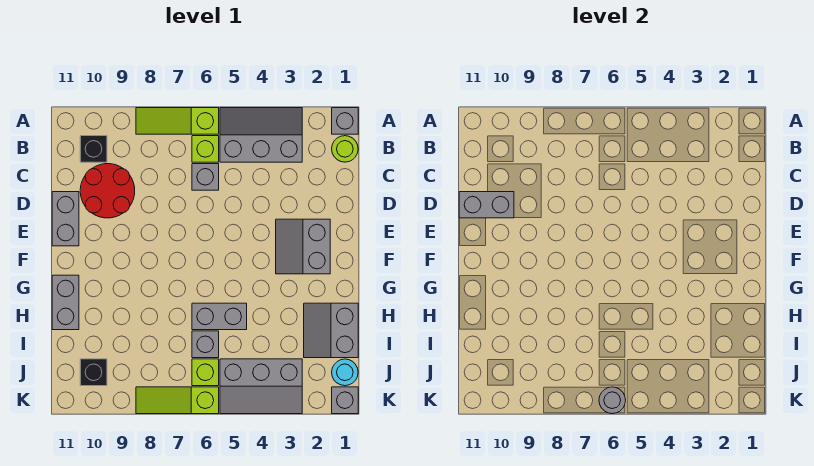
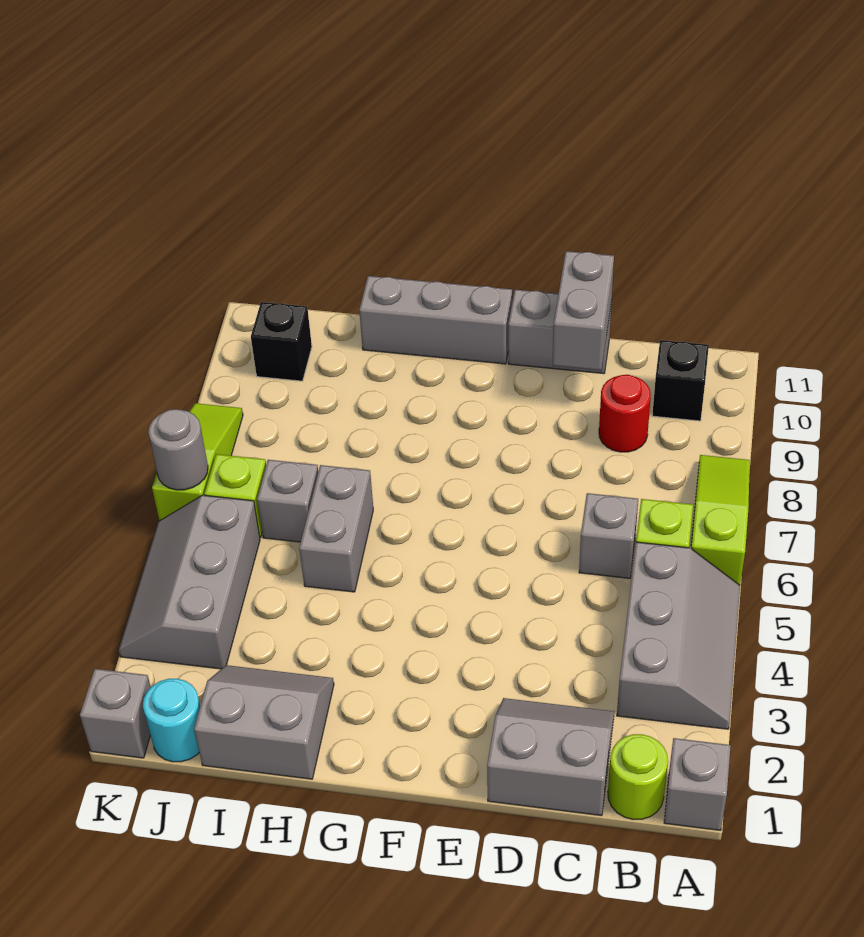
red 2x2 round brick [80,164,135,218] -> red 1x1 round brick [599,375,651,452]
grey 2x2 slope [276,219,330,274] -> grey 2x2 slope moved to [487,698,614,816]
grey 1x2 brick [52,275,79,330] -> grey 1x3 brick [359,276,512,364]

